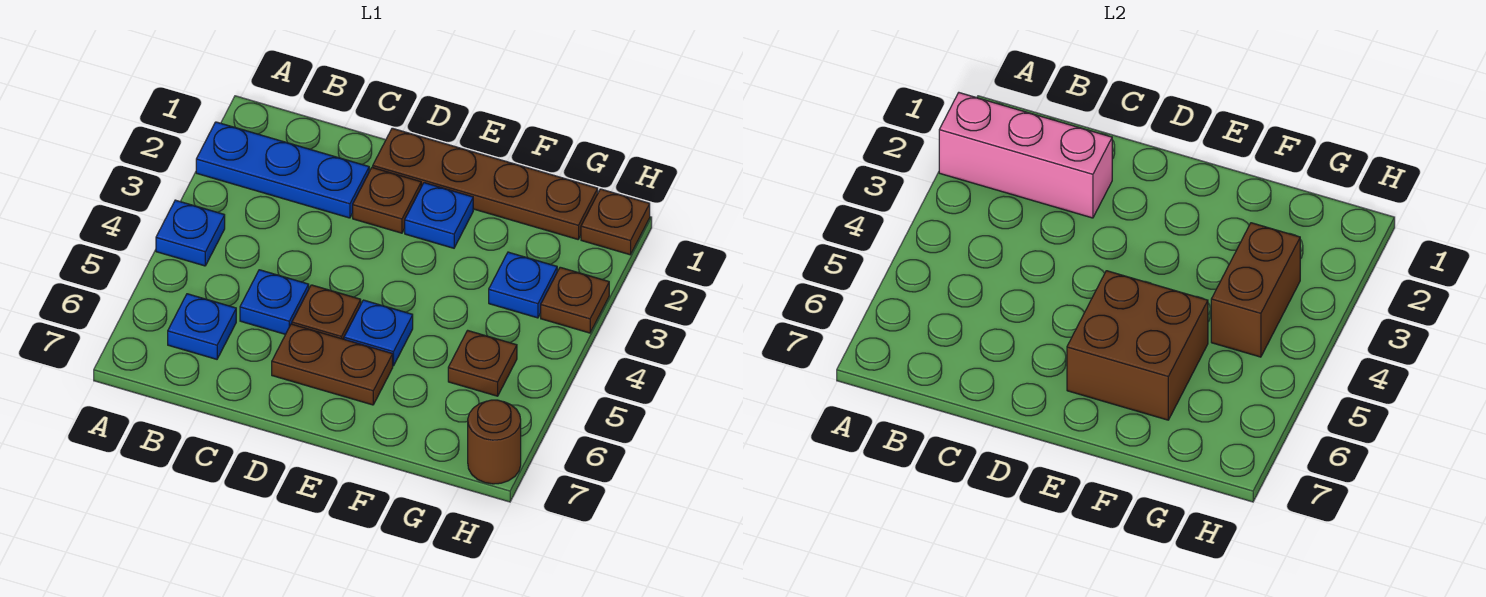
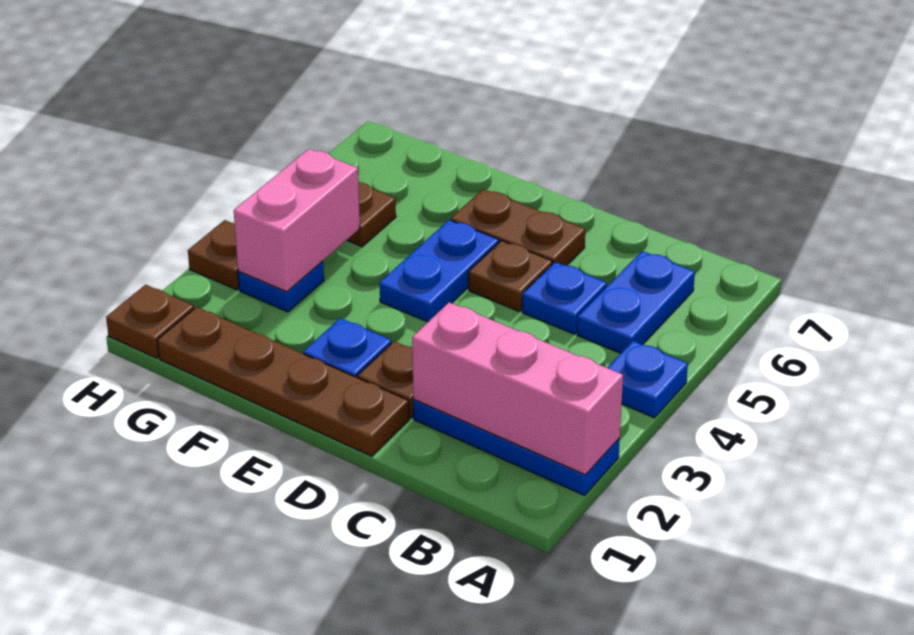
blue 1x1 plate [168,294,236,359] -> blue 1x2 plate [577,251,695,353]
blue 1x1 plate [344,300,413,366] -> blue 1x2 plate [380,220,499,322]
brown 2x2 brick [1067,271,1208,420] -> none
brown 1x2 brick [1211,223,1300,357] -> pink 1x2 brick [234,149,360,292]
brown 1x1 round brick [468,400,521,484] -> none

